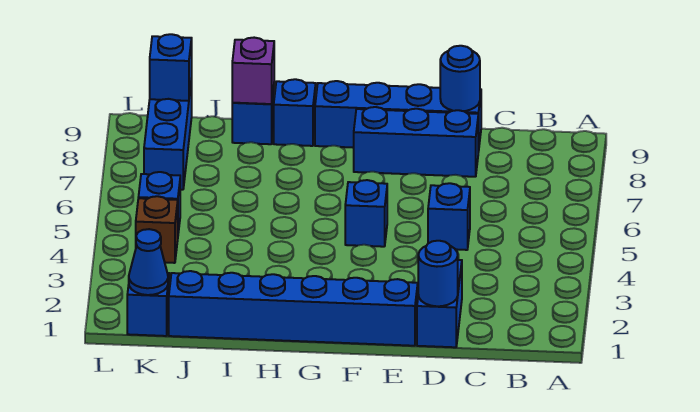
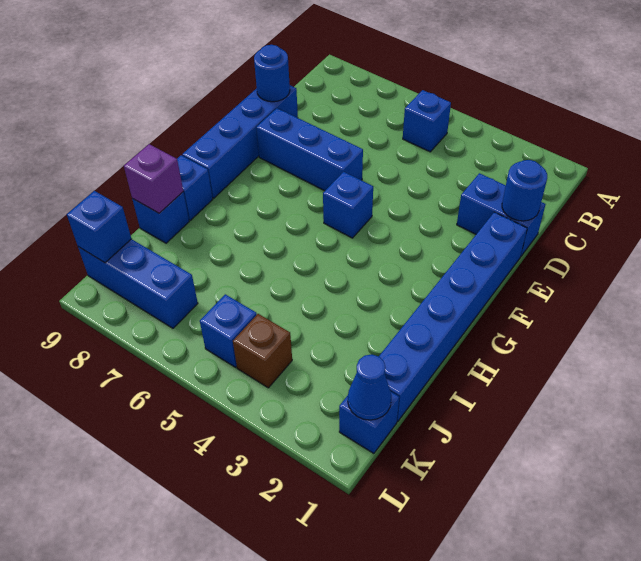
blue 1x1 brick [428,183,470,250] -> blue 1x1 brick moved to [403,90,451,152]
blue 1x3 brick [354,107,478,177] -> blue 1x3 brick turned to [256,108,363,191]

